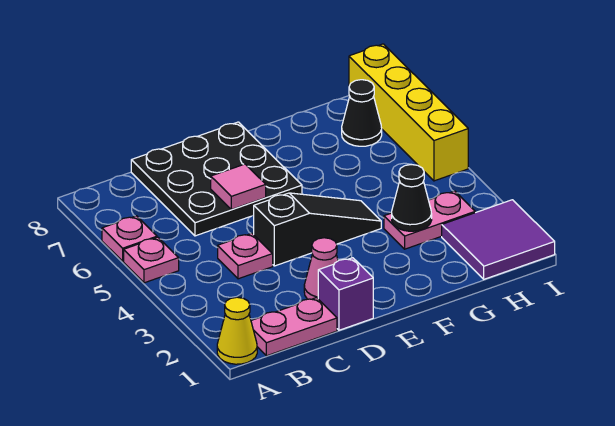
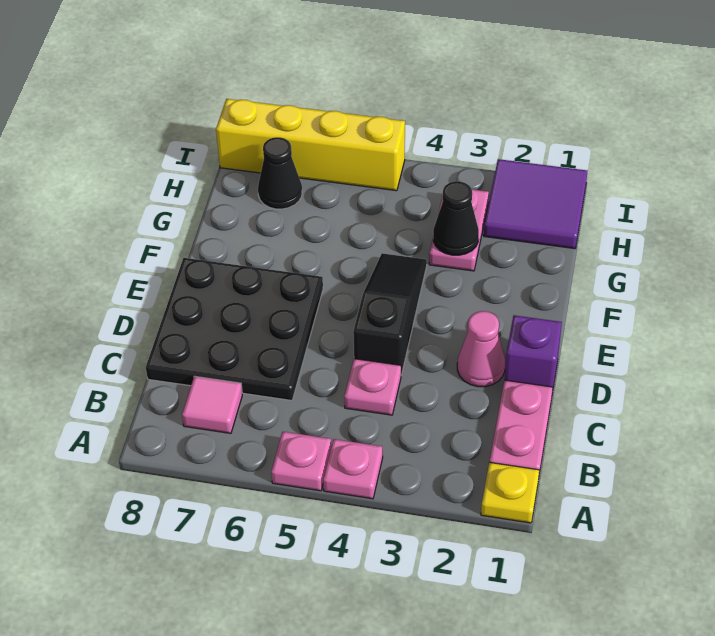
yellow 1x1 cone [217,297,257,364] -> yellow 1x1 plate [481,462,539,523]
pink 1x1 plate [102,216,157,261] -> pink 1x1 plate moved to [323,439,383,499]
pink 1x1 tile [211,164,266,209] -> pink 1x1 tile moved to [182,376,242,433]

